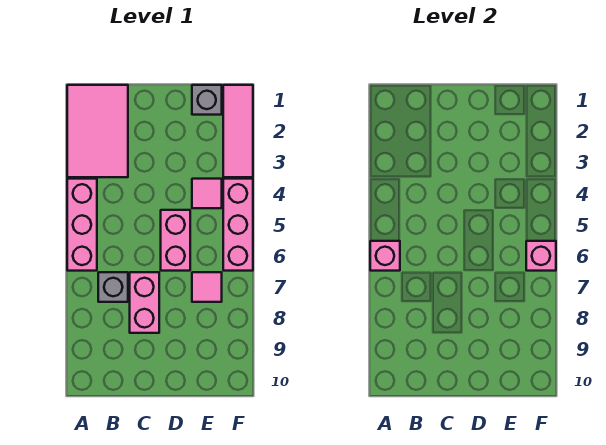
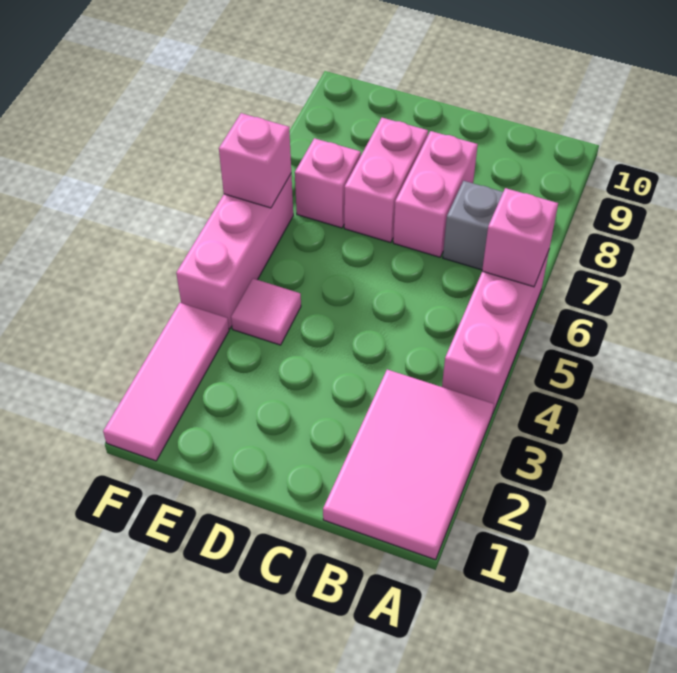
pink 1x2 brick [161,210,190,271] -> pink 1x2 brick moved to [344,118,428,243]
grey 1x1 brick [192,85,222,115] -> none
pink 1x1 tile [192,272,222,302] -> pink 1x1 brick [295,138,361,228]

